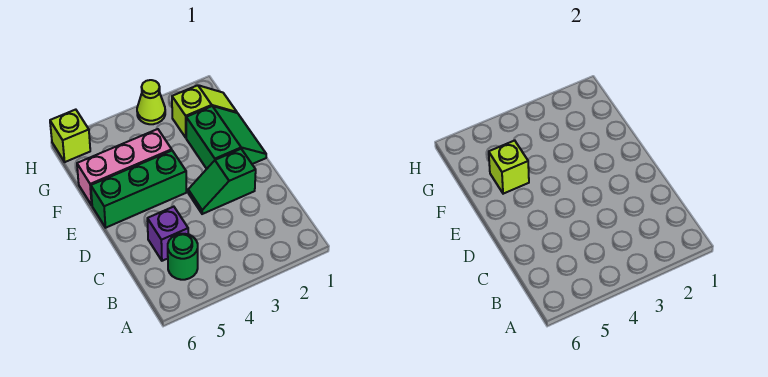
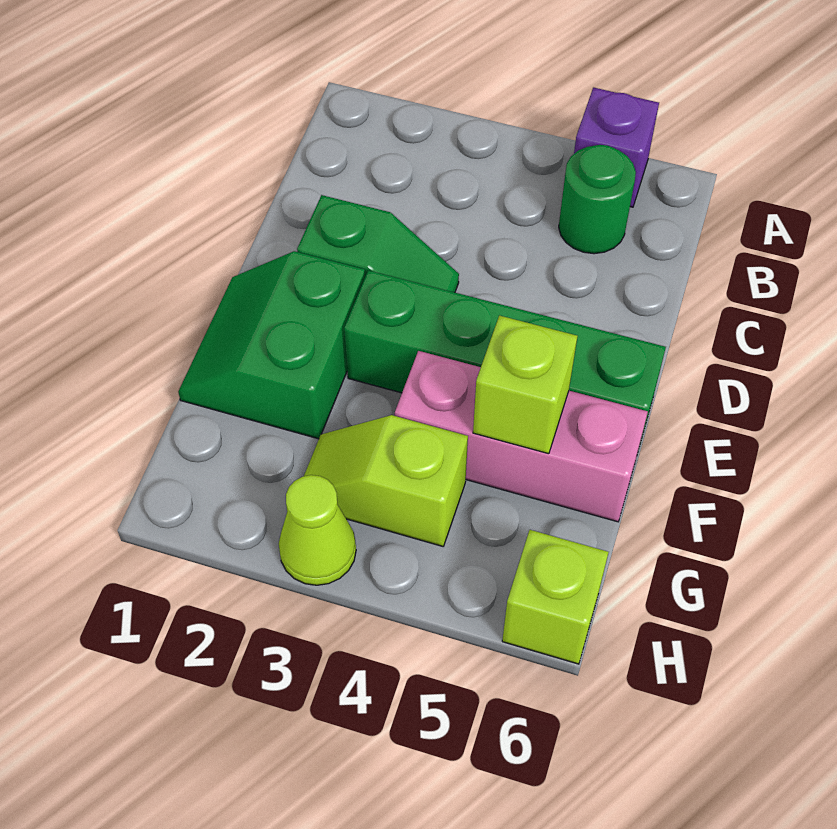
purple 1x1 brick [147,207,188,261] -> purple 1x1 brick moved to [574,88,659,207]
green 1x3 brick [91,151,186,228] -> green 1x4 brick [344,270,666,446]
lime 1x2 slope [172,85,237,138] -> lime 1x2 slope moved to [304,415,468,546]

